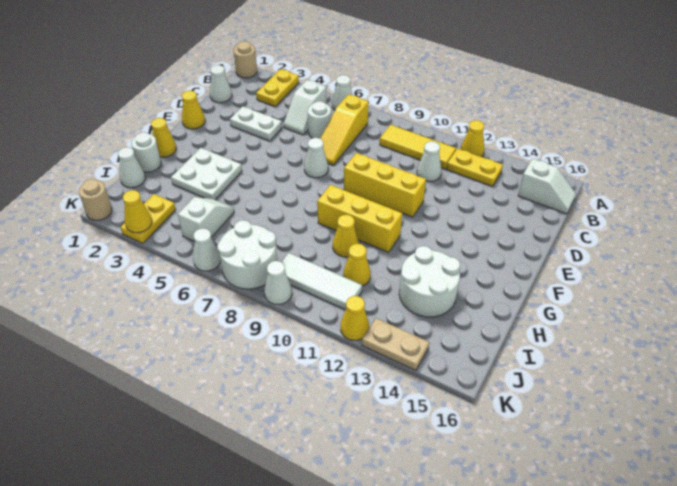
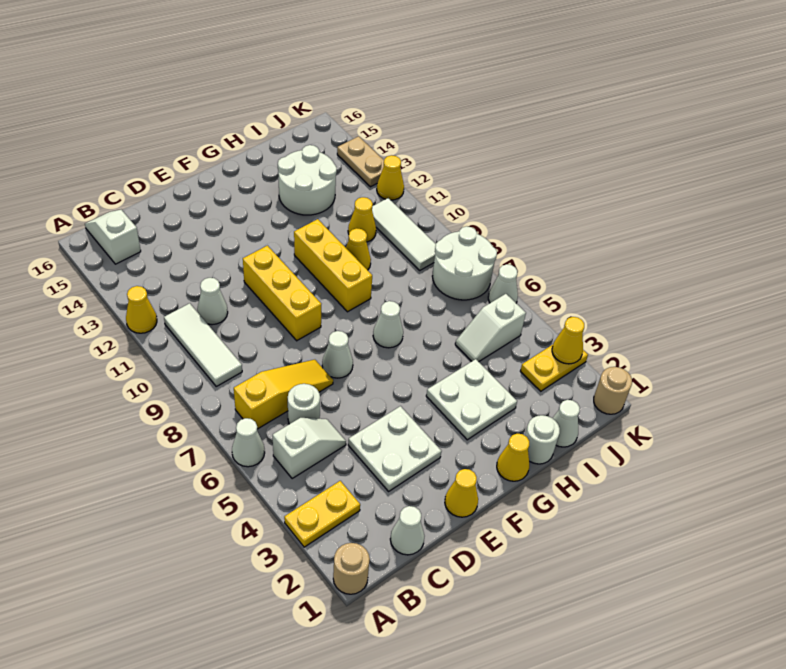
yellow 1x3 tile [380,125,456,169] -> white 1x3 tile [164,303,242,386]
yellow 1x2 plate [447,149,503,186] -> none
white 1x2 plate [230,106,282,141] -> white 2x2 plate [348,406,441,491]
white 1x1 cone [264,261,292,305] -> white 1x1 cone moved to [373,301,403,348]

